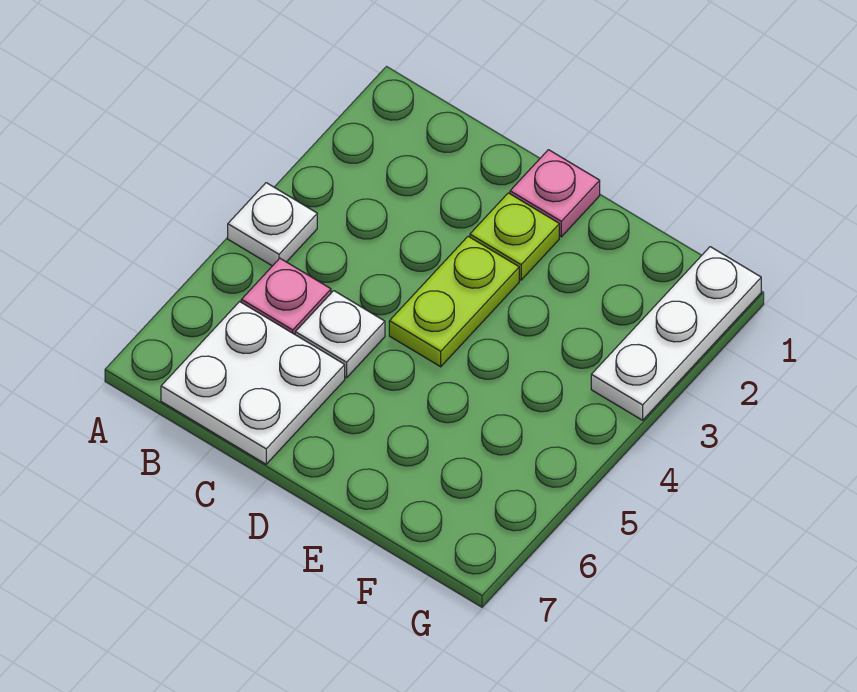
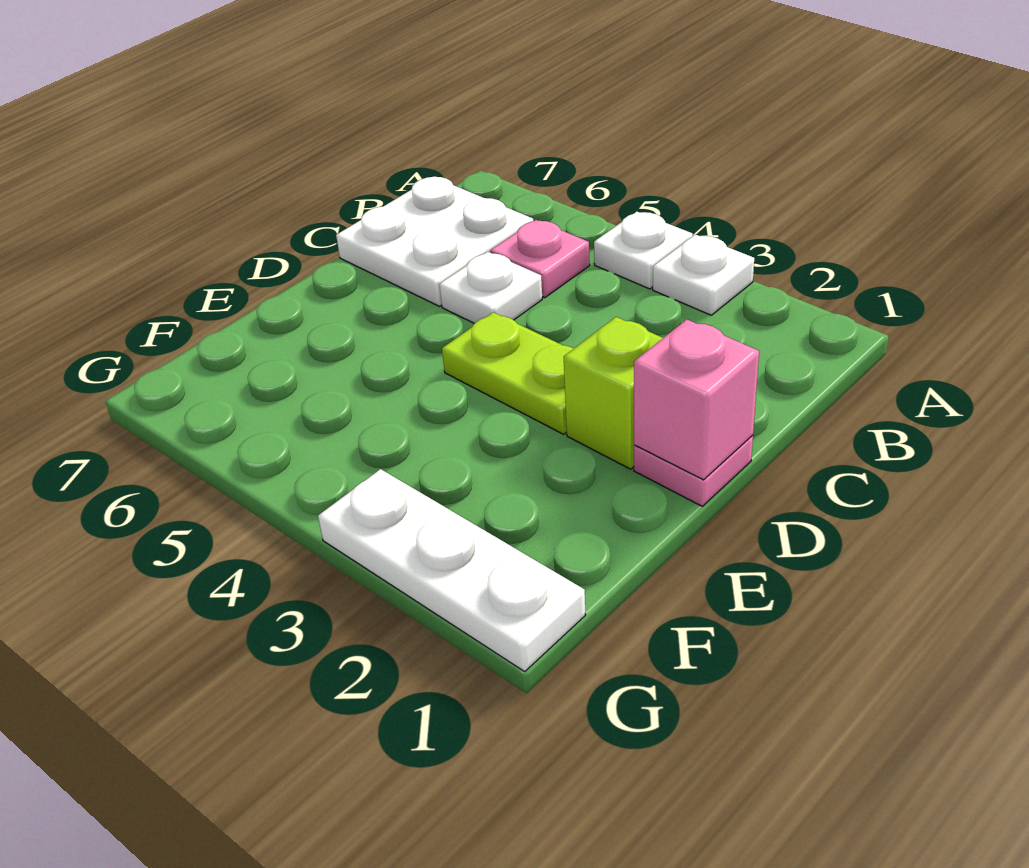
none -> white 1x1 plate [653,235,754,315]
none -> pink 1x1 brick [634,320,759,480]
lime 1x1 plate [470,193,559,280] -> lime 1x1 brick [564,317,663,469]

